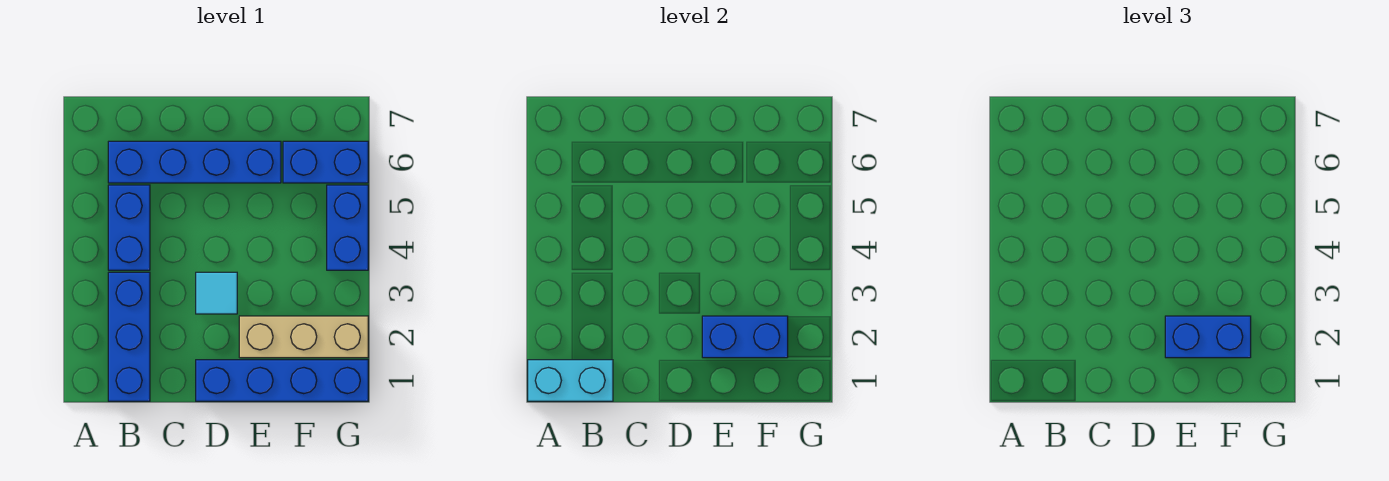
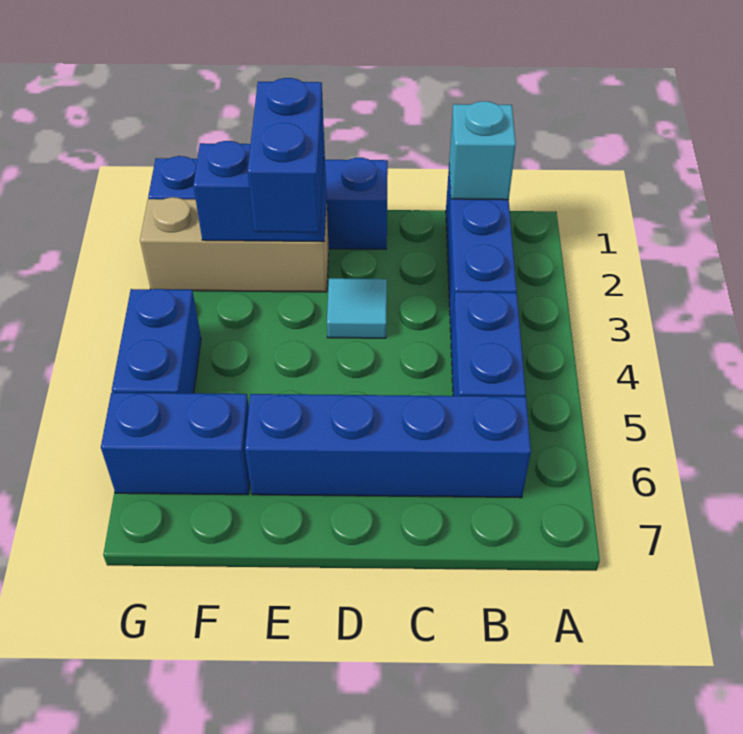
cyan 1x2 brick [528,360,613,401] -> cyan 1x1 brick [449,101,516,200]
blue 1x2 brick [1165,316,1251,358] -> blue 1x2 brick turned to [247,78,324,233]

